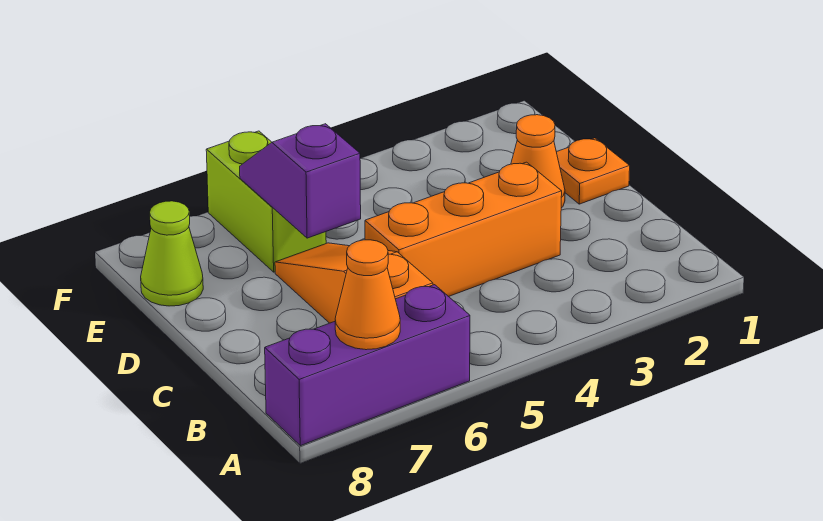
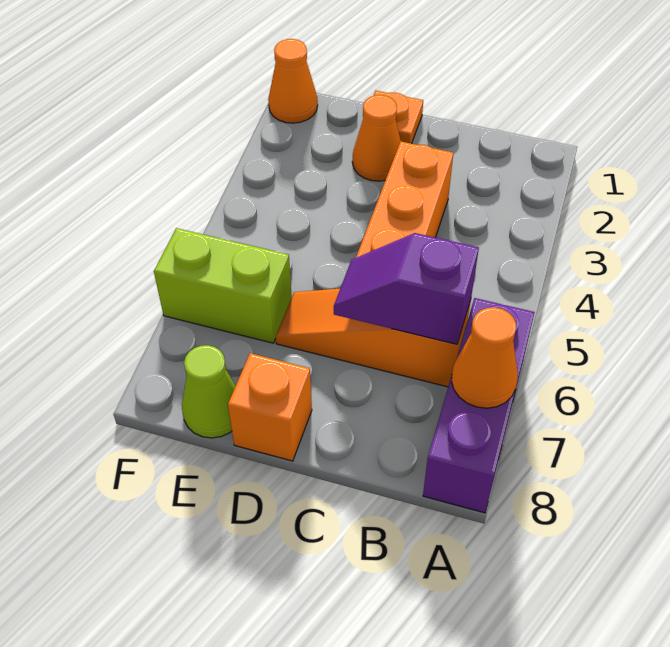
purple 1x2 slope [240,124,361,238] -> purple 1x2 slope moved to [334,233,479,344]
none -> orange 1x1 brick [228,353,312,461]
none -> orange 1x1 cone [268,39,318,123]

